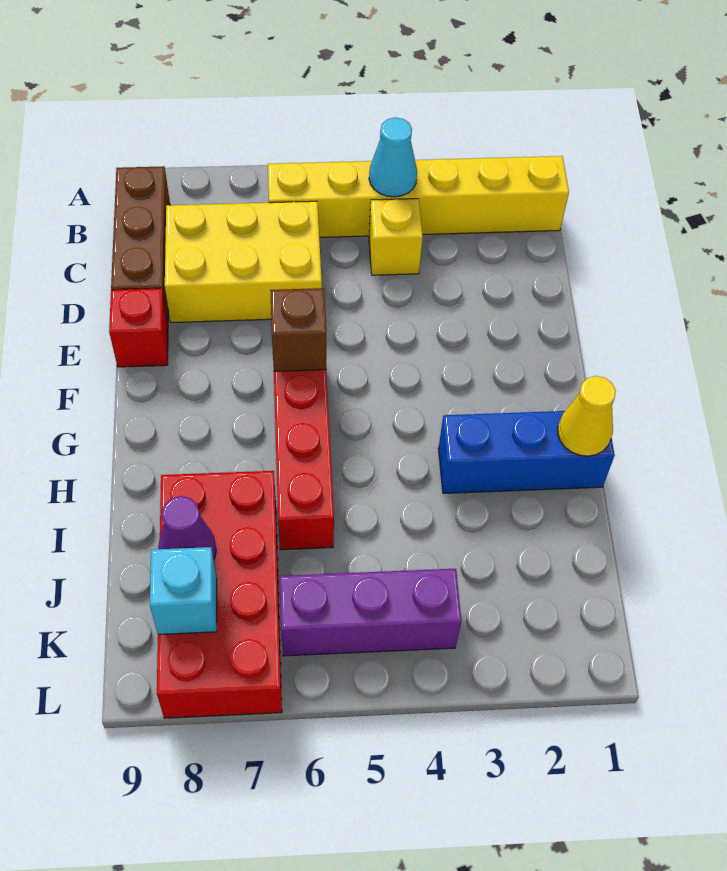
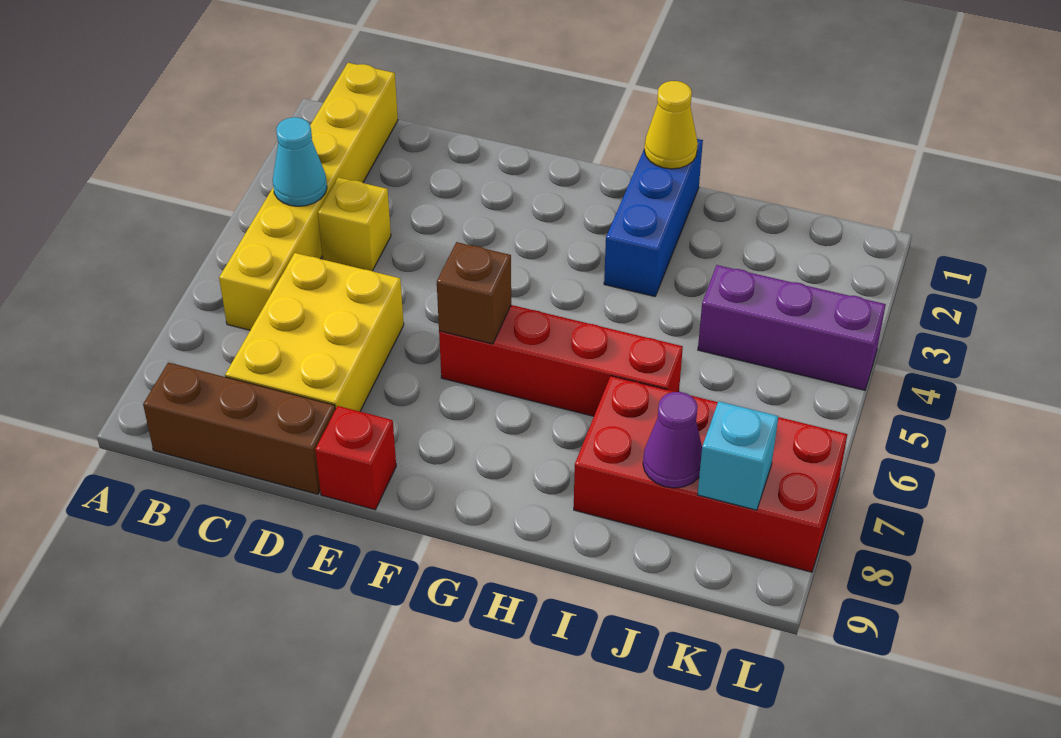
purple 1x3 brick [280,569,461,656] -> purple 1x3 brick turned to [698,265,886,390]

